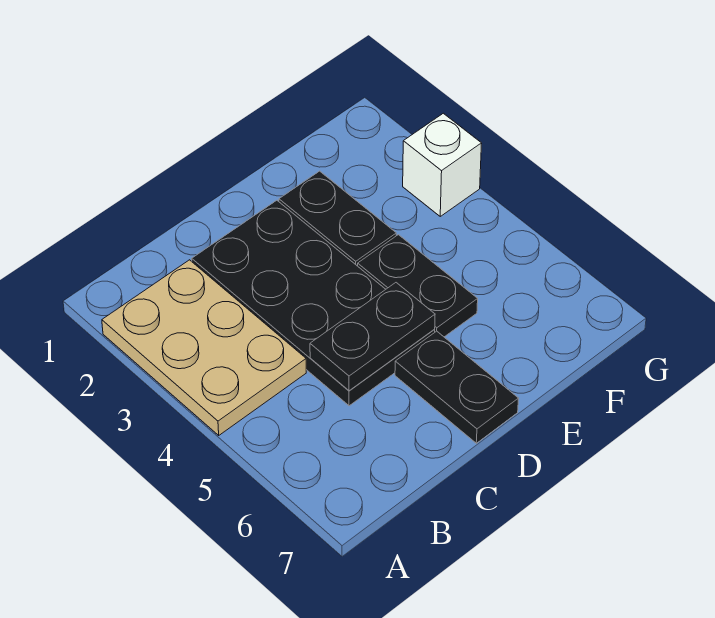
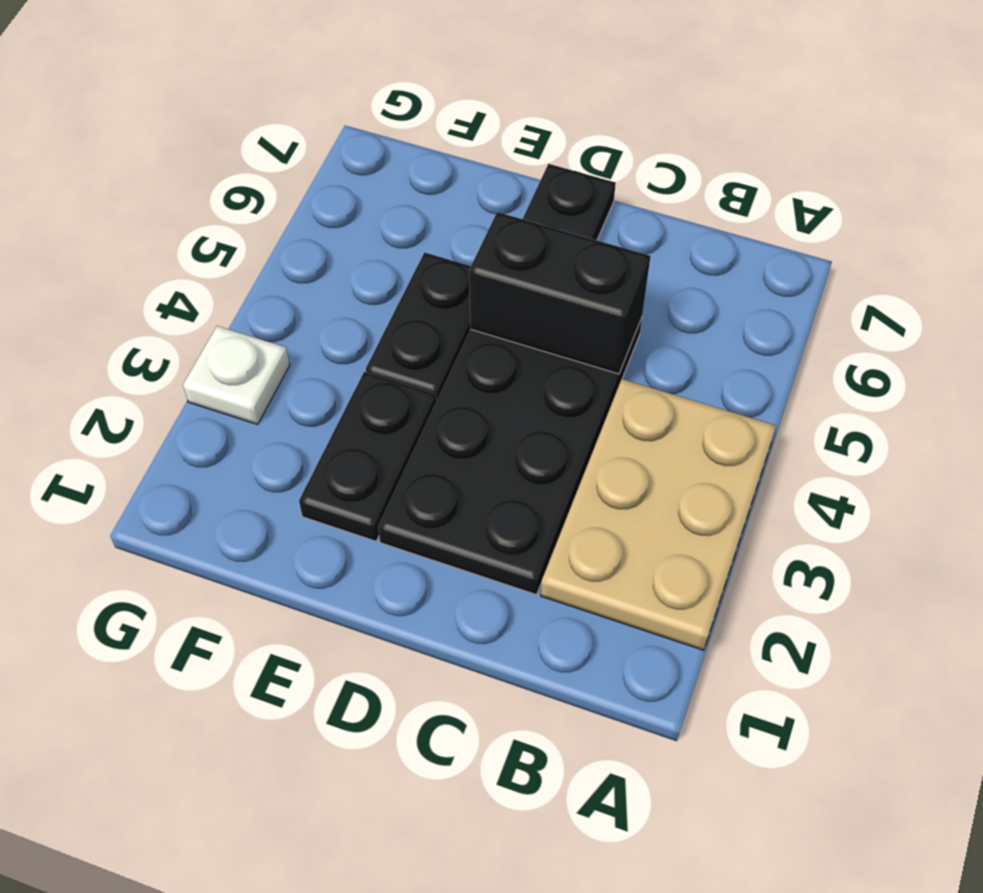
black 1x2 plate [310,283,435,391] -> black 1x2 brick [469,212,651,374]
white 1x1 brick [403,113,482,216] -> white 1x1 plate [183,326,290,424]

